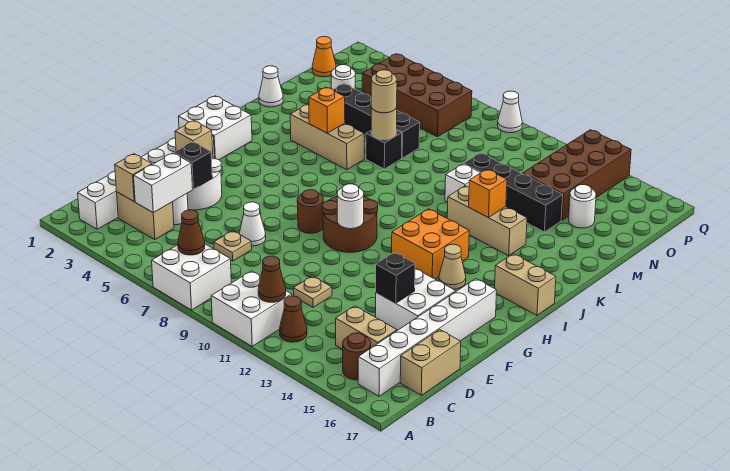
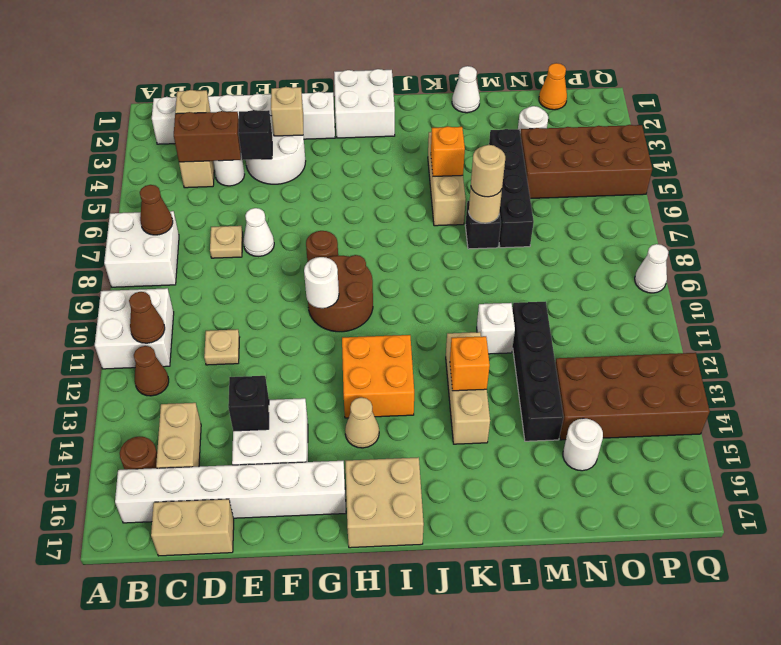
white 1x2 brick [134,153,193,213] -> brown 1x2 brick [174,111,241,162]
tan 1x2 brick [495,254,556,315] -> tan 2x2 brick [345,457,424,548]
brown 2x4 brick [362,54,472,137] -> brown 2x4 brick turned to [520,125,652,199]

